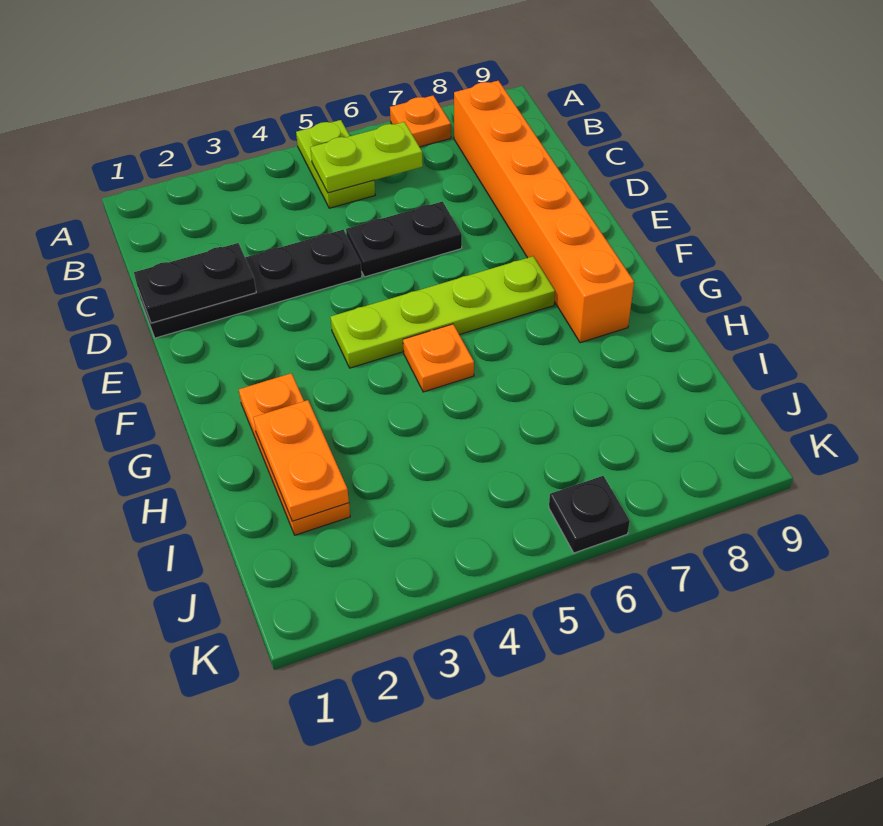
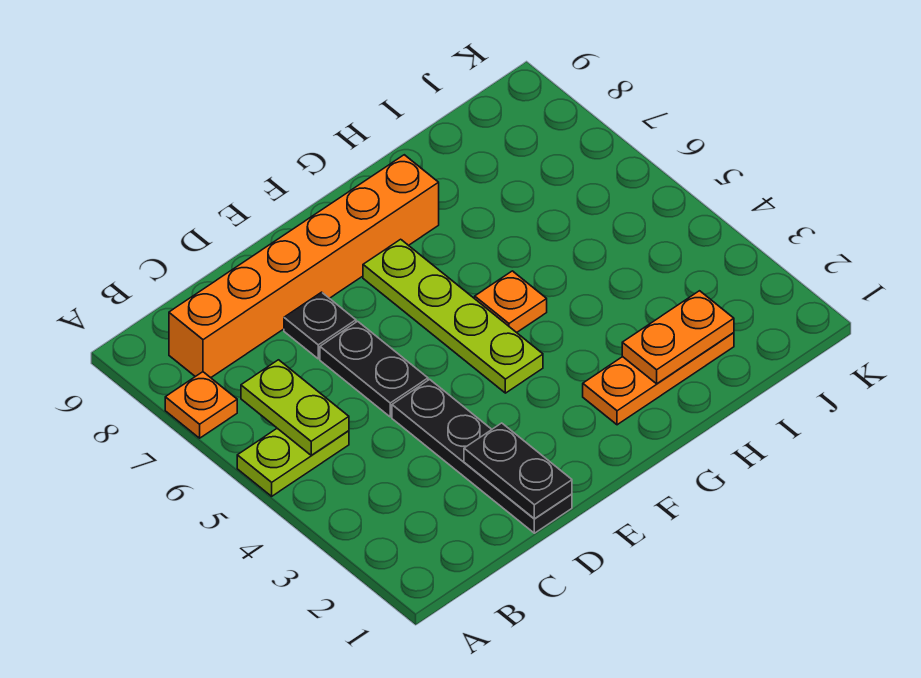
black 1x1 plate [549,476,630,553] -> black 1x1 plate moved to [284,292,356,359]

